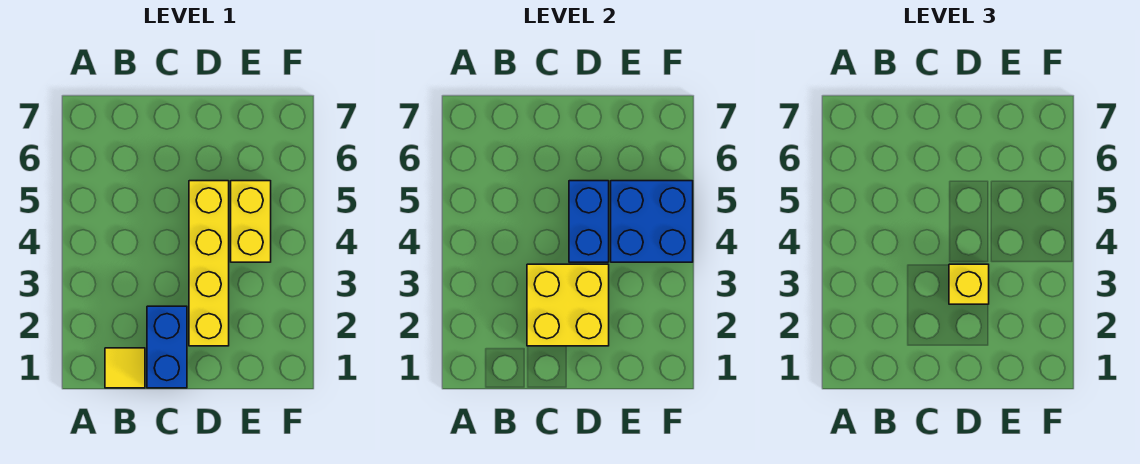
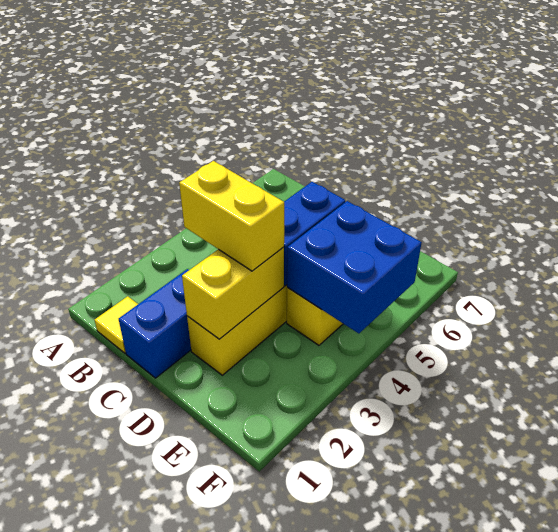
yellow 2x2 brick [527,264,609,346] -> yellow 1x2 brick [182,247,284,339]
yellow 1x1 brick [949,264,989,304] -> yellow 1x2 brick [179,161,284,271]

